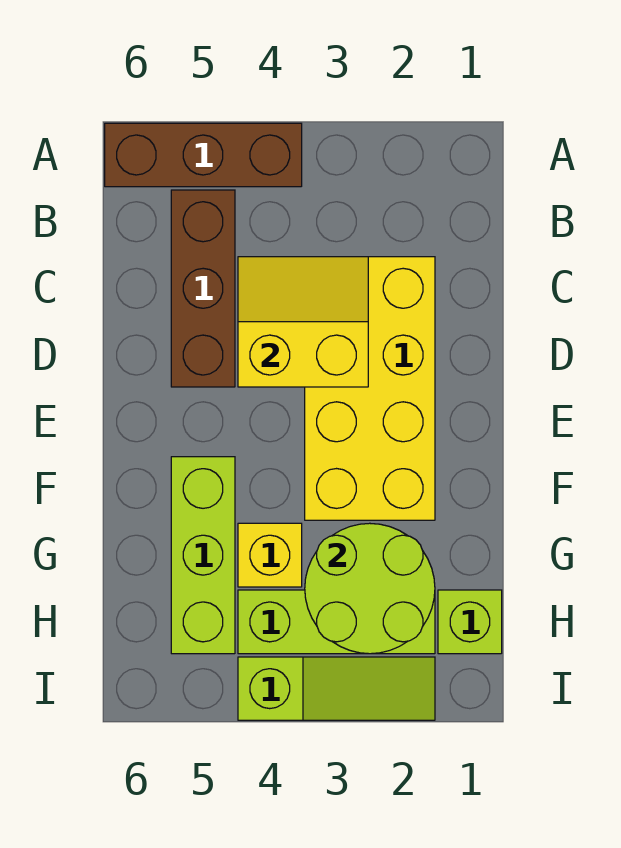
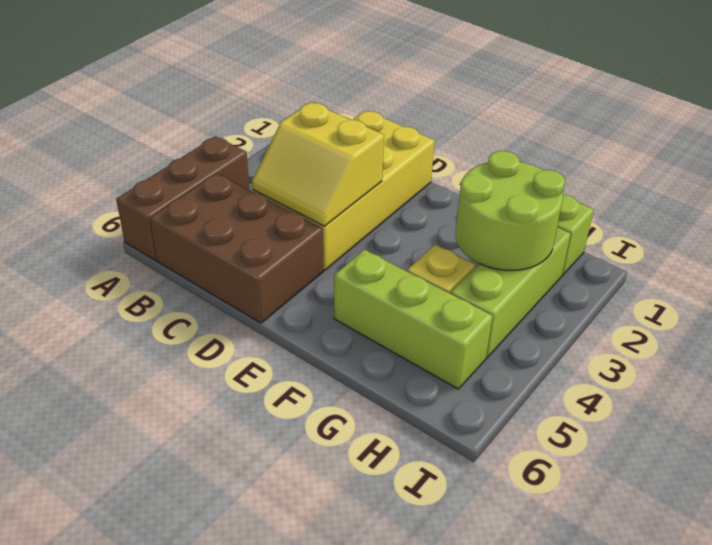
brown 1x3 brick [171,190,235,387] -> brown 2x3 brick [150,173,323,323]
yellow 2x4 brick [305,257,435,520] -> yellow 2x4 brick turned to [253,111,435,270]
yellow 2x2 slope [238,257,368,387] -> yellow 2x2 slope turned to [252,102,384,226]
lime 1x3 slope [238,657,435,720] -> none

